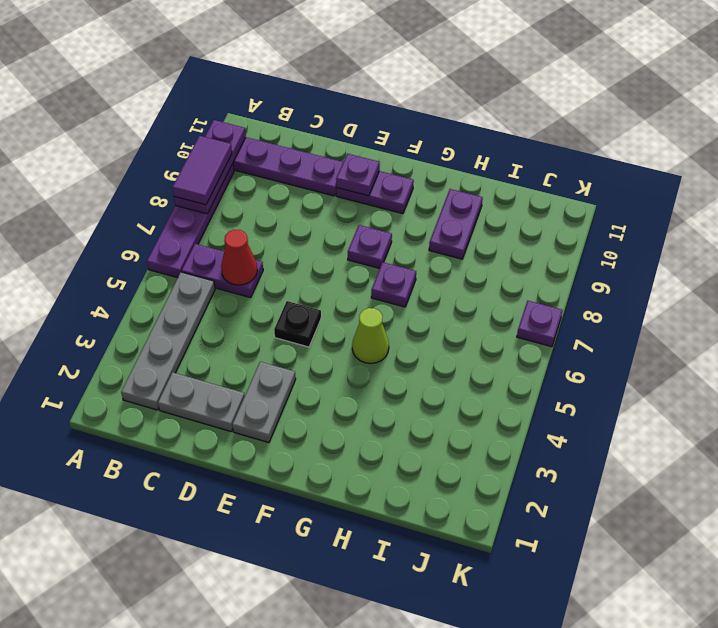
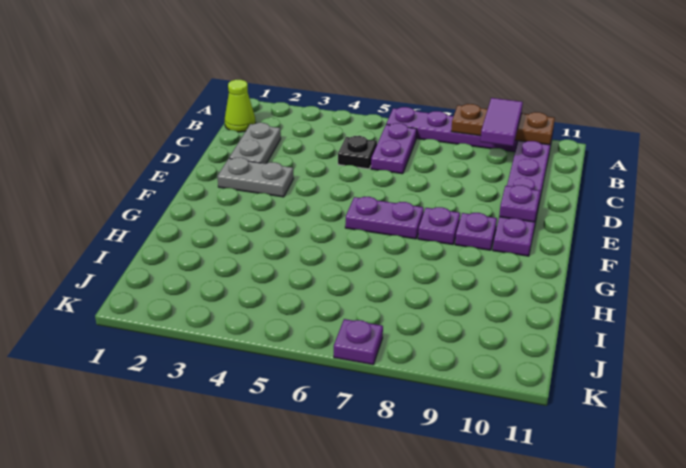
purple 1x3 plate [174,120,246,214] -> brown 1x3 plate [451,104,555,145]
purple 1x2 tile [172,136,232,205] -> purple 1x2 tile turned to [480,98,523,146]
grey 1x4 plate [121,272,215,410] -> none
red 1x1 cone [221,230,257,285] -> none
black 1x1 plate [274,301,321,347] -> black 1x1 plate moved to [338,136,377,169]
lime 1x1 cone [352,308,389,363] -> lime 1x1 cone moved to [225,80,256,132]
purple 1x1 plate [371,262,416,307] -> purple 1x1 plate moved to [455,213,497,250]
purple 1x2 plate [429,189,483,259] -> purple 1x2 plate moved to [345,197,424,239]

